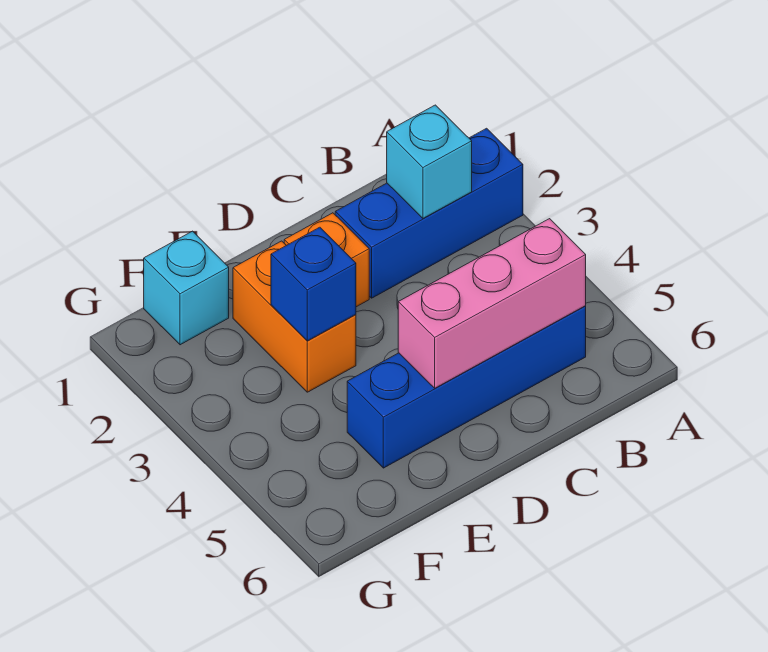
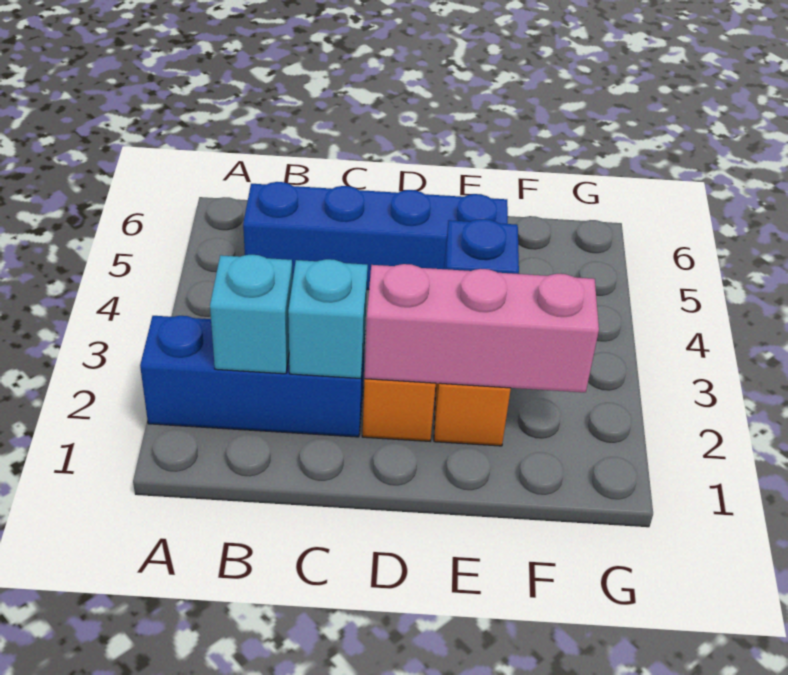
pink 1x3 brick [398,219,586,388] -> pink 1x3 brick moved to [365,264,599,393]
cyan 1x1 brick [144,231,229,345] -> cyan 1x1 brick moved to [288,259,368,378]

